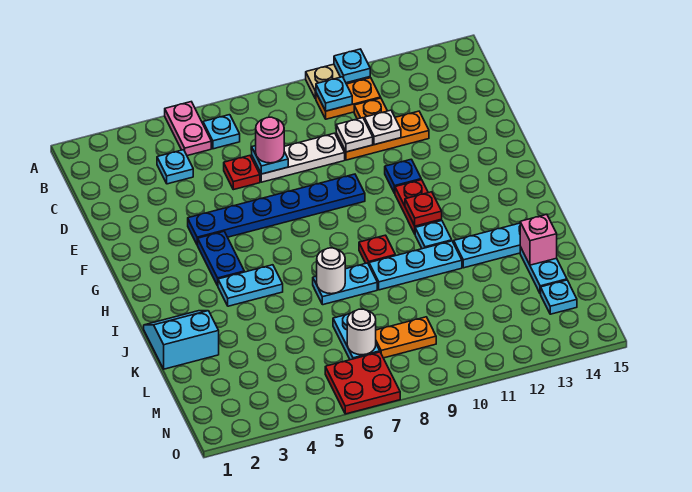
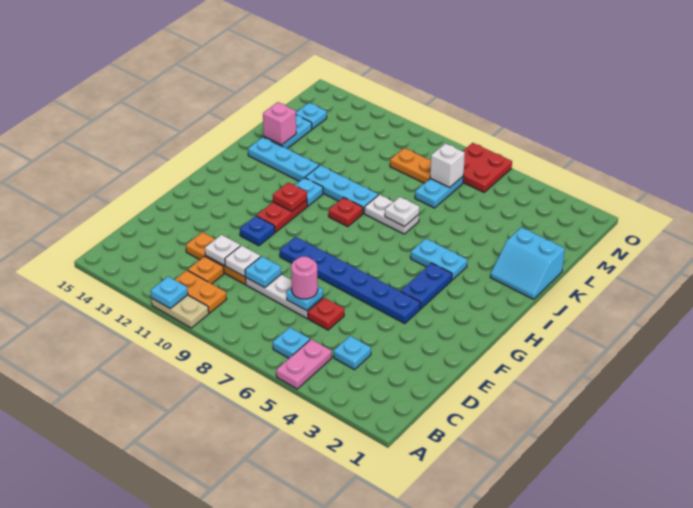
cyan 1x1 plate [316,77,352,111] -> cyan 1x1 plate moved to [245,256,281,288]
cyan 1x2 plate [313,263,377,305] -> white 1x2 plate [364,195,419,234]
white 1x1 round brick [317,248,345,294] -> white 1x1 plate [385,197,419,227]
white 1x1 round brick [347,309,376,355] -> white 1x1 brick [430,143,465,188]

